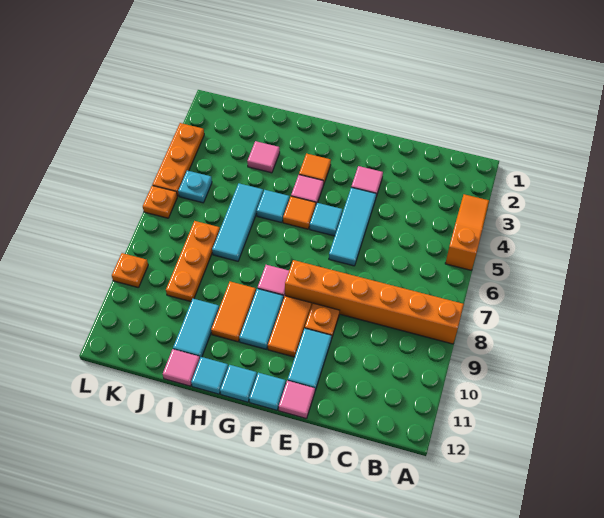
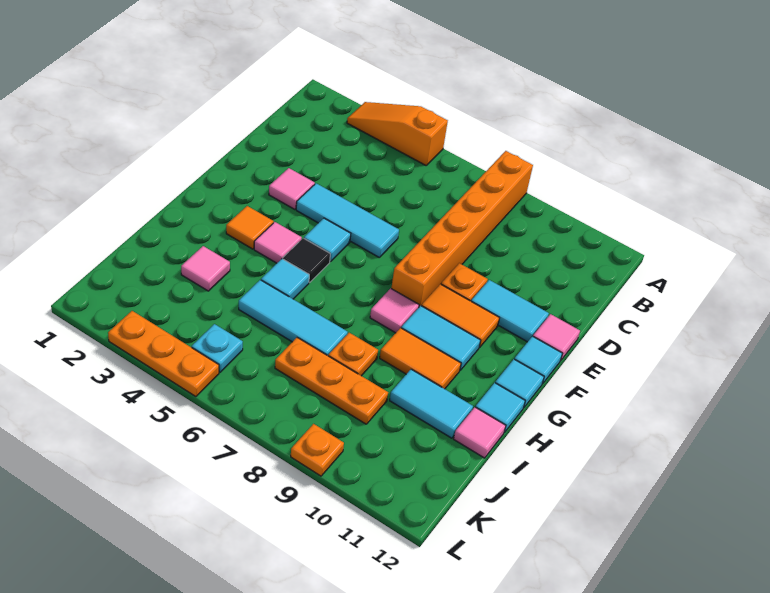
orange 1x1 tile [283,196,316,229] -> black 1x1 tile [283,238,330,283]
orange 1x1 plate [143,186,177,218] -> orange 1x1 plate moved to [328,333,378,376]

